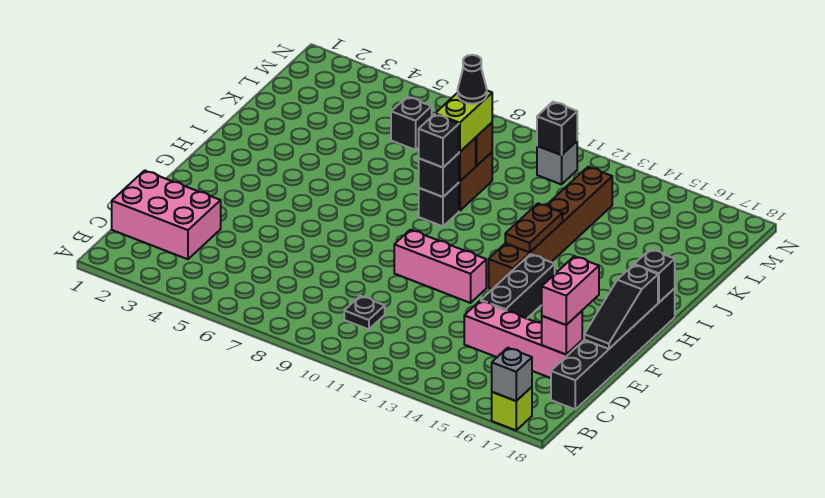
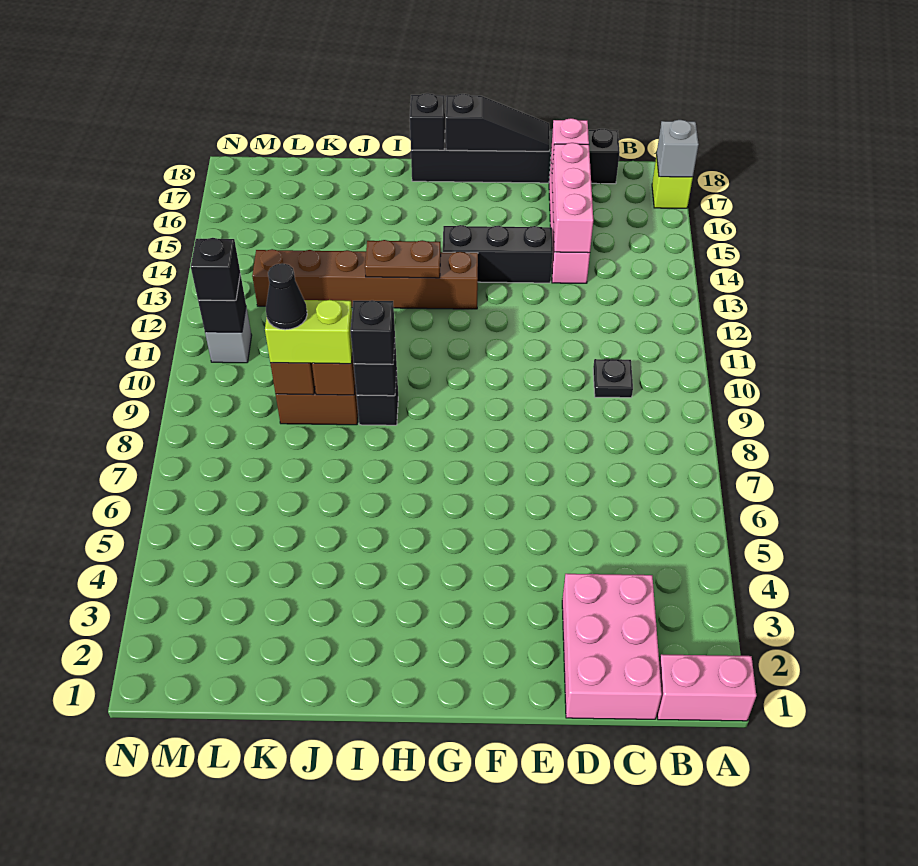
pink 1x2 brick [542,256,599,325] -> pink 1x2 brick moved to [657,654,756,721]
pink 1x3 brick [394,230,486,303] -> pink 1x3 brick moved to [552,143,593,253]
black 1x1 brick [391,97,432,150] -> black 1x1 brick moved to [191,238,240,300]

